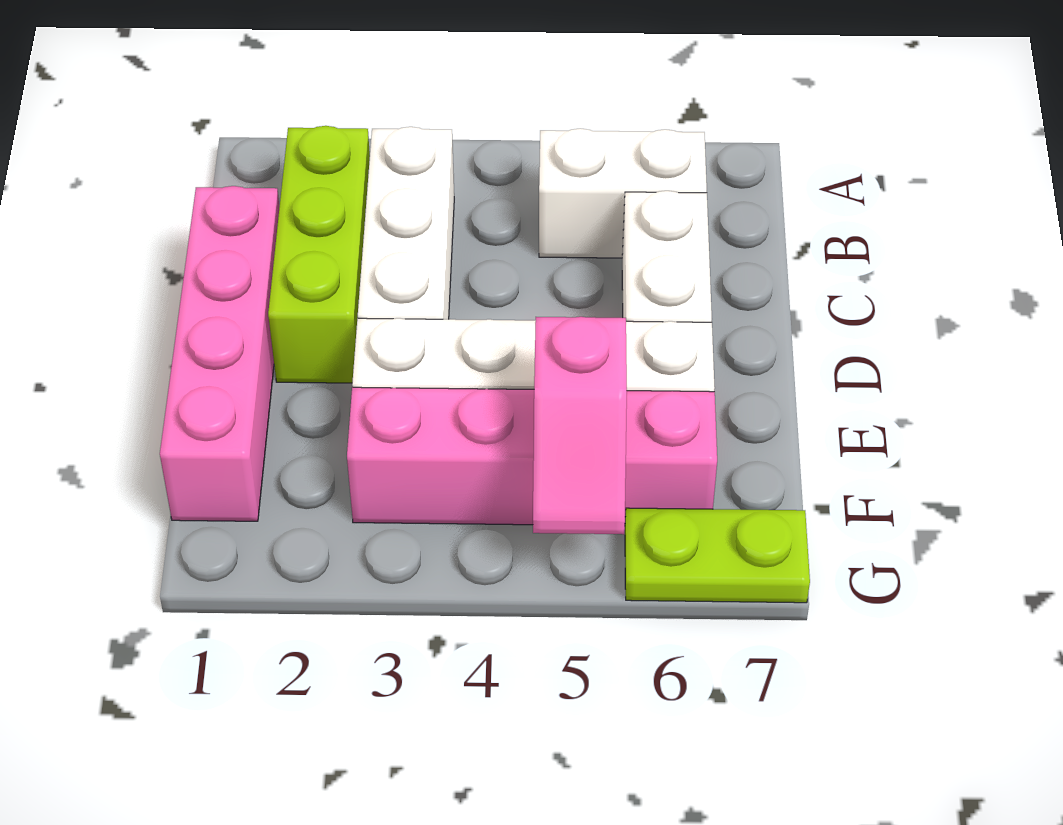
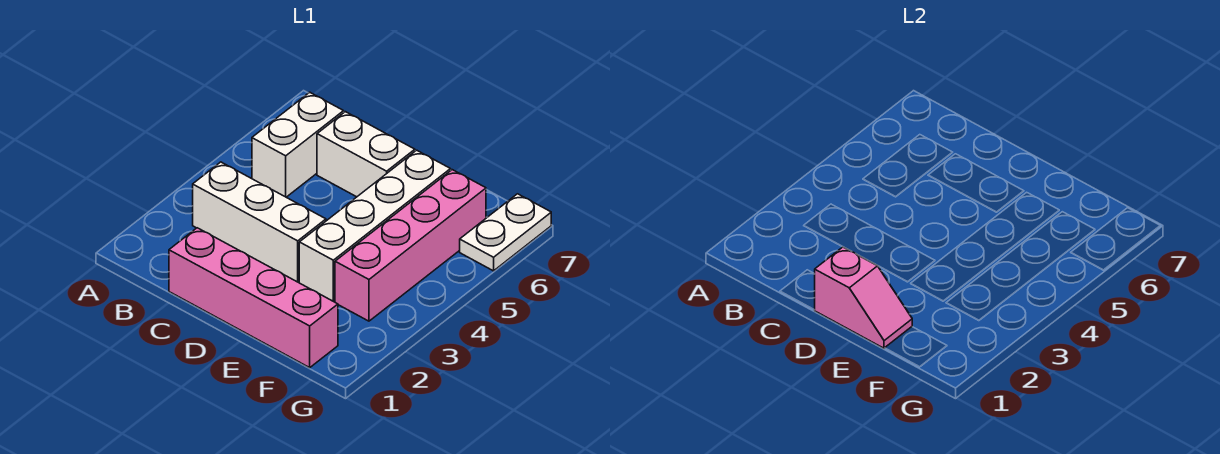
lime 1x3 brick [268,126,370,383] -> none
pink 1x2 slope [533,317,627,534] -> pink 1x2 slope moved to [815,247,912,348]
lime 1x2 plate [625,508,810,603] -> white 1x2 plate [460,194,551,271]

